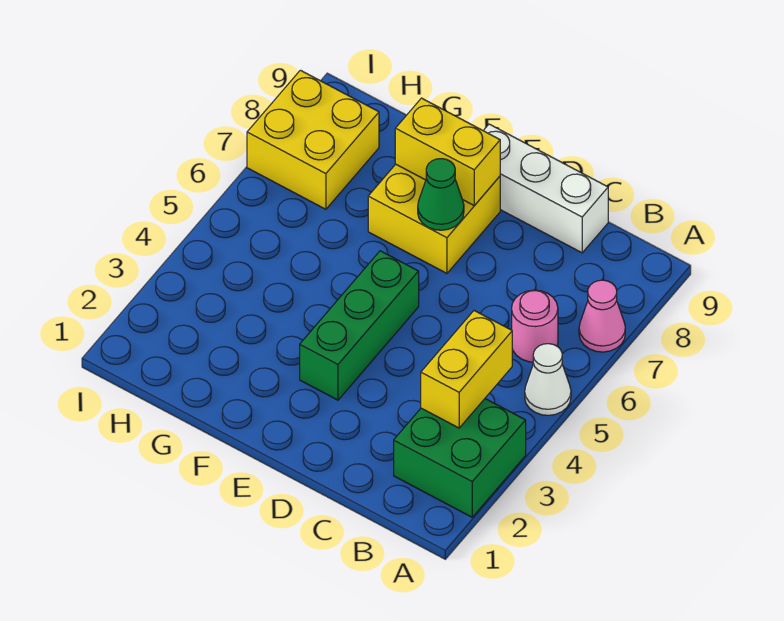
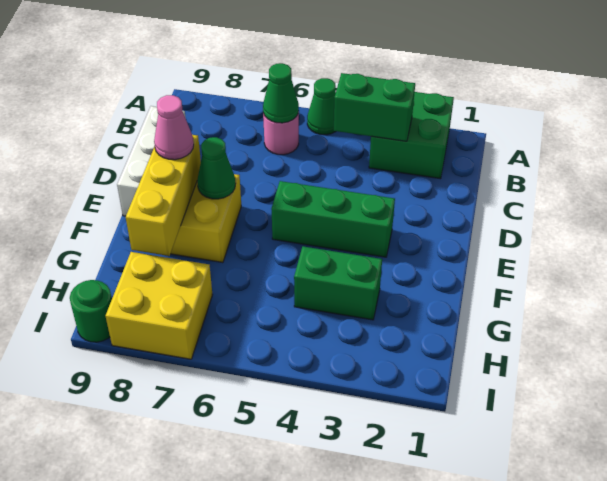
white 1x1 cone [525,344,571,415] -> green 1x1 cone [307,78,336,135]
pink 1x1 cone [579,280,625,352] -> pink 1x1 cone moved to [154,95,194,160]
yellow 1x2 brick [421,311,512,428] -> green 1x2 brick [334,73,415,141]
none -> green 1x1 cone [263,63,299,123]
yellow 1x2 brick [395,98,500,205] -> yellow 1x3 brick [126,135,201,256]
none -> green 1x2 brick [294,246,382,320]
none -> green 1x1 round brick [70,280,112,342]

